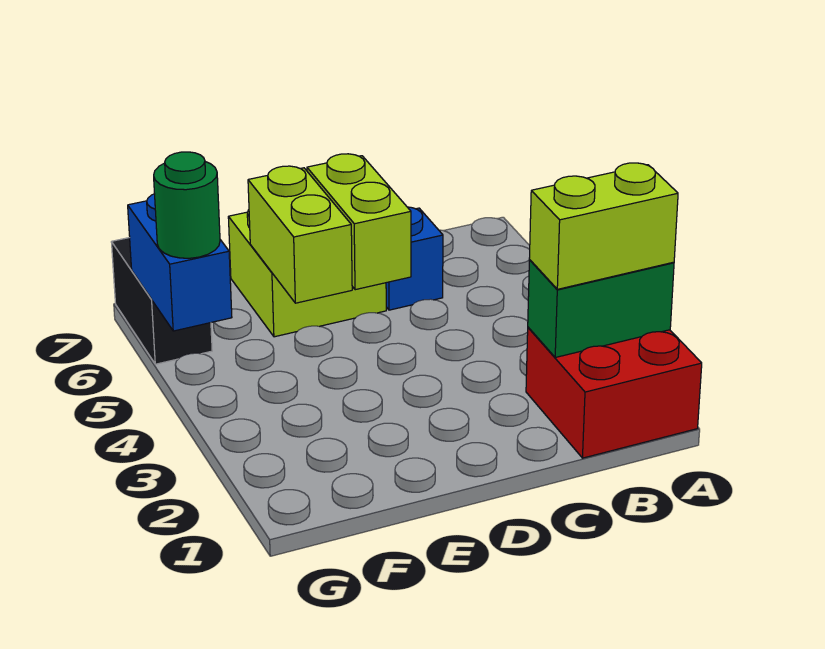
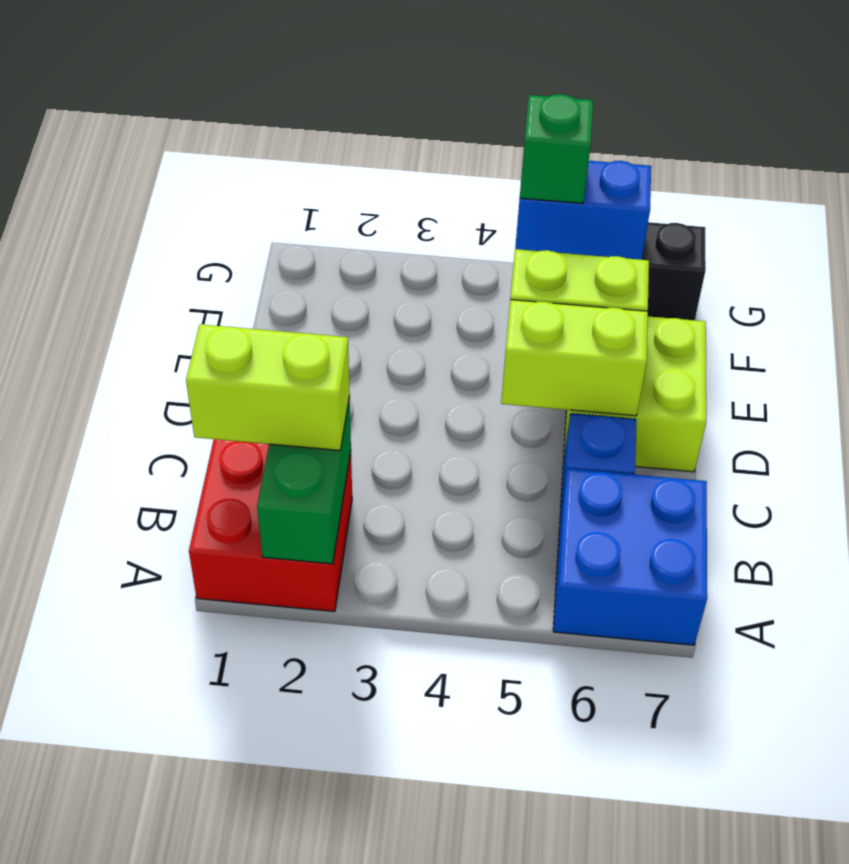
lime 1x2 brick [529,163,678,289] -> lime 1x2 brick turned to [186,324,350,451]
none -> blue 2x2 brick [553,469,707,645]
green 1x1 round brick [154,152,220,258] -> green 1x1 brick [520,94,593,203]

